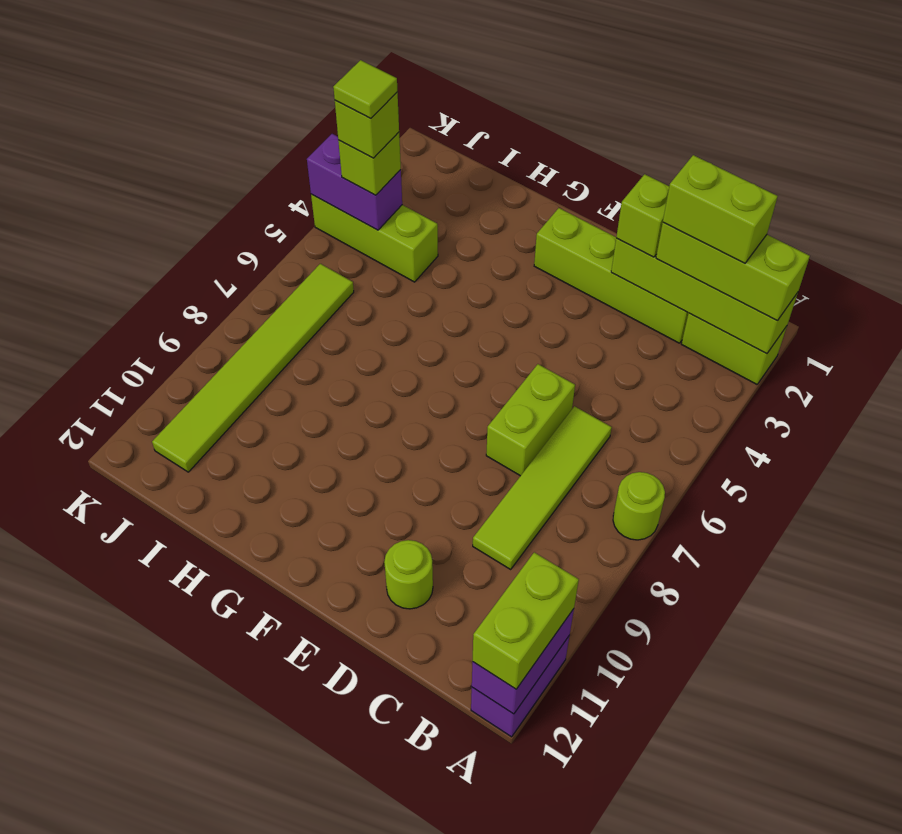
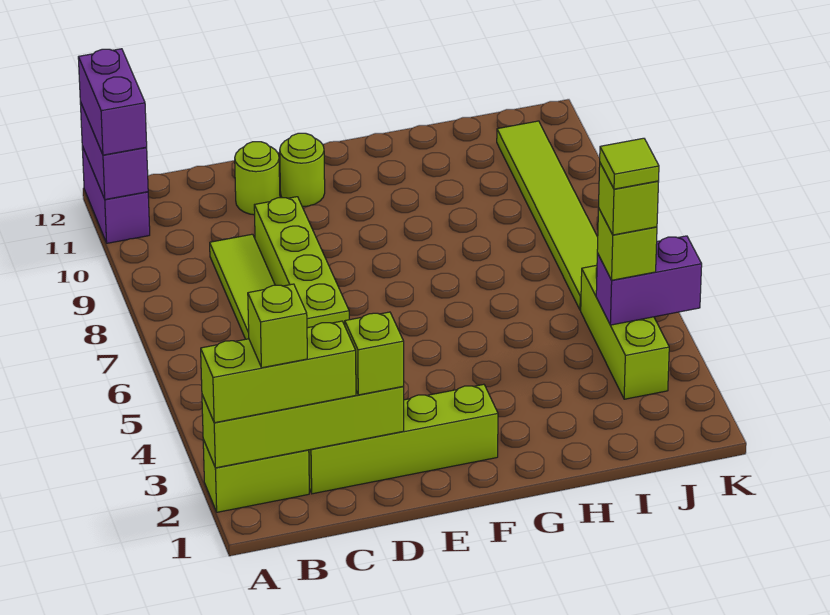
lime 1x1 round brick [613,472,665,540] -> lime 1x1 round brick moved to [280,133,325,207]
lime 1x2 brick [473,552,579,689] -> purple 1x2 brick [78,49,147,155]
lime 1x2 brick [663,155,778,263] -> lime 1x1 brick [248,284,307,368]
lime 1x2 brick [486,364,575,476] -> lime 1x4 brick [254,197,349,328]
lime 1x3 brick [311,194,438,282] -> lime 1x3 brick turned to [581,265,669,399]

